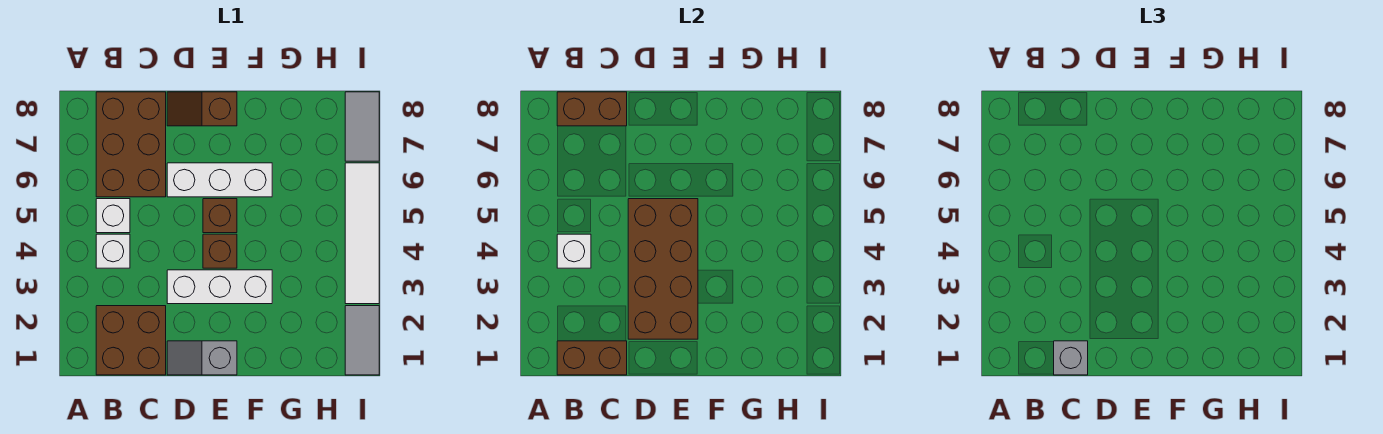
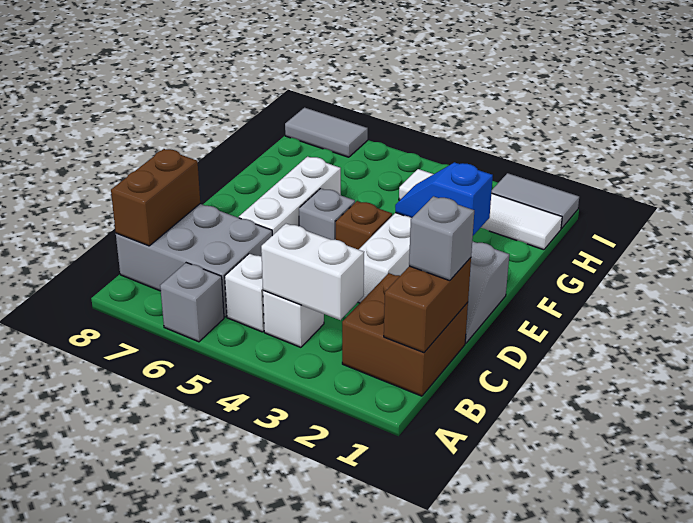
none -> grey 1x1 brick [160,263,224,342]
white 1x1 brick [557,234,591,268] -> white 1x2 brick [261,224,364,320]
brown 2x3 brick [96,92,166,197] -> grey 2x3 brick [116,204,272,317]
brown 2x4 brick [628,199,698,339] -> none
brown 1x2 slope [167,92,237,126] -> none
brown 1x1 brick [203,199,237,233] -> grey 1x1 brick [299,188,355,240]
none -> blue 1x2 slope [395,162,493,235]
white 1x4 tile [345,163,379,304] -> white 1x4 tile moved to [399,169,562,250]

